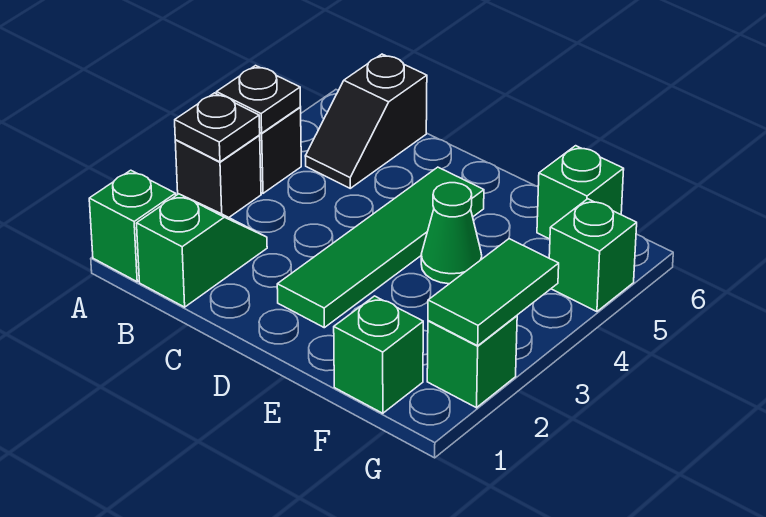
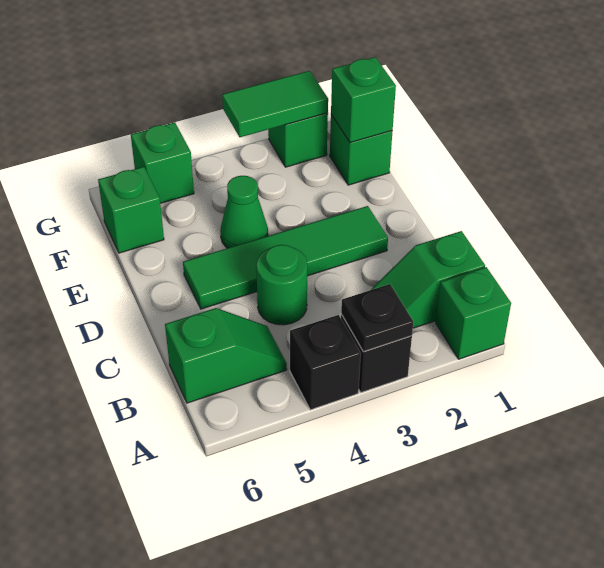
black 1x1 plate [216,66,300,133] -> none
black 1x2 slope [305,54,427,188] -> green 1x2 slope [165,308,287,403]
none -> green 1x1 round brick [256,245,307,325]
none -> green 1x1 brick [331,57,396,143]

